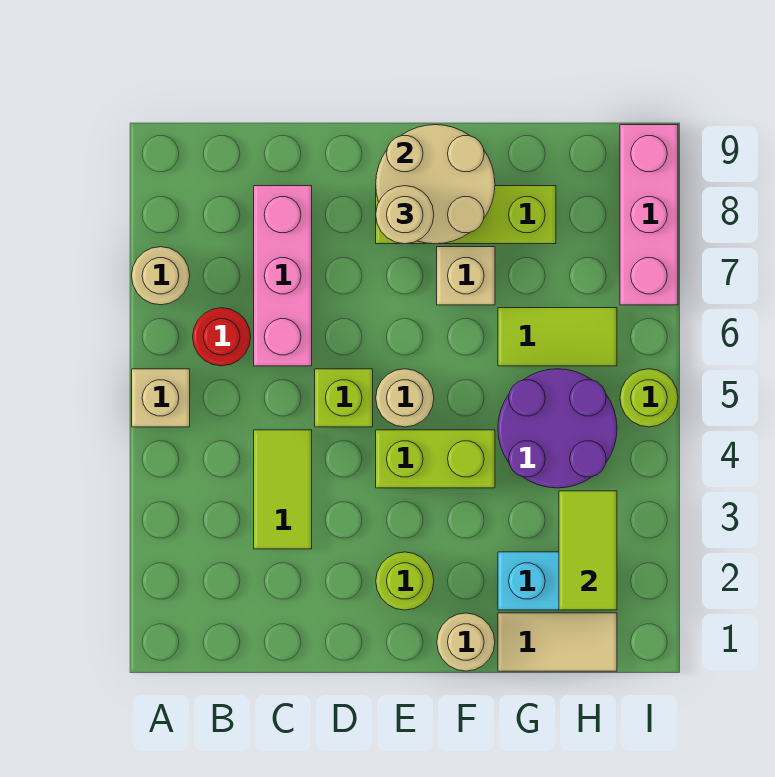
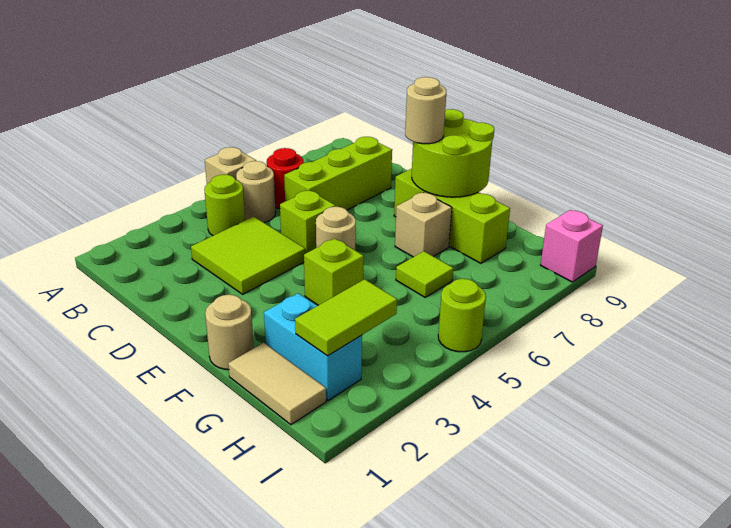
tan 1x1 round brick [132,247,190,305] -> tan 1x1 round brick moved to [236,161,276,223]
lime 1x2 tile [254,430,312,549] -> lime 2x2 tile [191,217,305,294]
pink 1x3 brick [254,186,312,366] -> lime 1x3 brick [284,137,392,210]
lime 1x1 round brick [376,552,434,610] -> lime 1x1 round brick moved to [204,175,245,236]
lime 1x2 brick [376,430,495,488] -> lime 1x1 brick [304,239,364,305]
tan 2x2 round brick [376,125,495,244] -> lime 2x2 round brick [412,109,494,197]
purple 2x2 round brick [498,369,617,488] -> none
lime 1x2 tile [498,308,617,366] -> lime 1x1 tile [396,251,453,297]
pink 1x3 brick [620,125,678,305] -> pink 1x1 brick [541,210,603,282]

